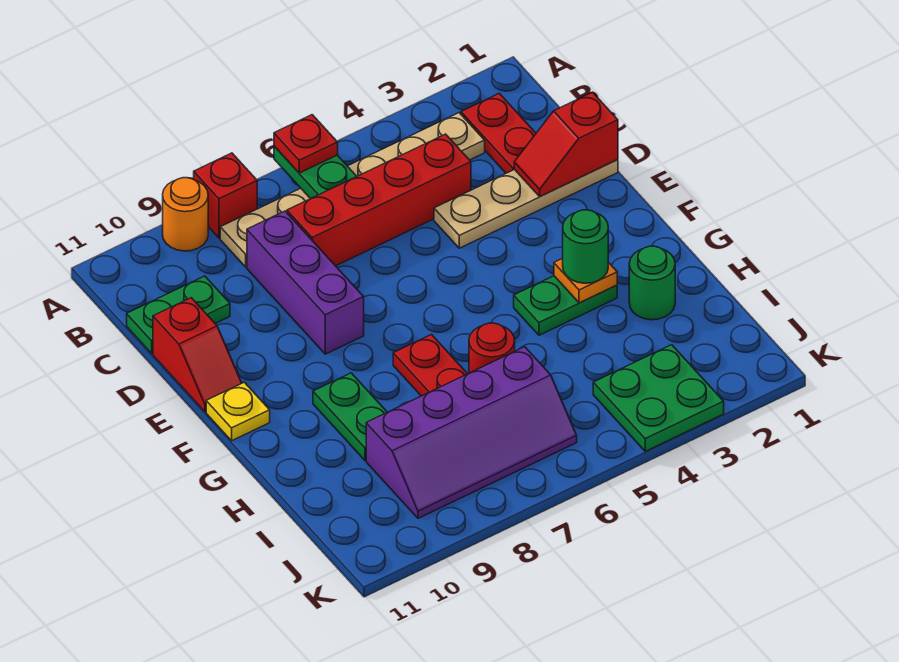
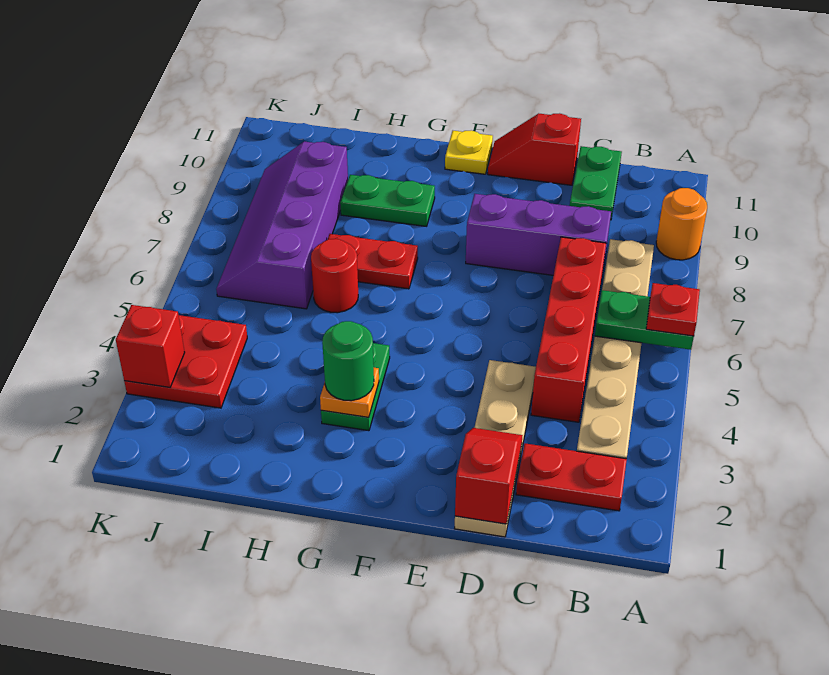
red 1x1 brick [194,153,257,238] -> red 1x1 brick moved to [116,305,185,387]
green 1x1 round brick [629,246,675,320] -> none
green 2x2 plate [593,345,724,451] -> red 2x2 plate [124,315,247,408]

